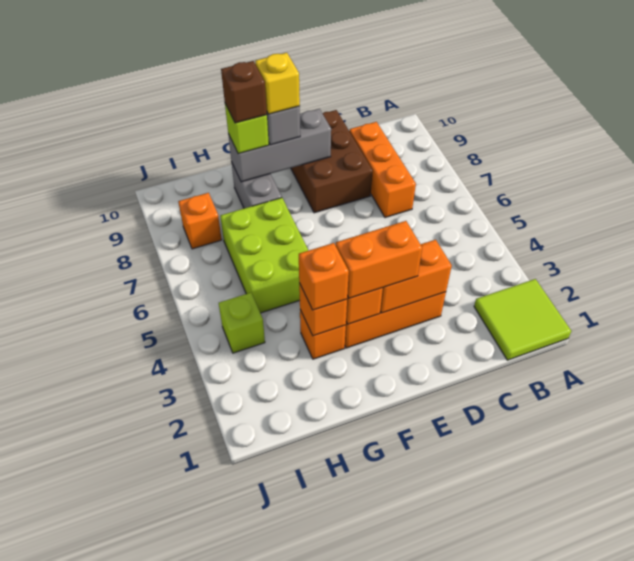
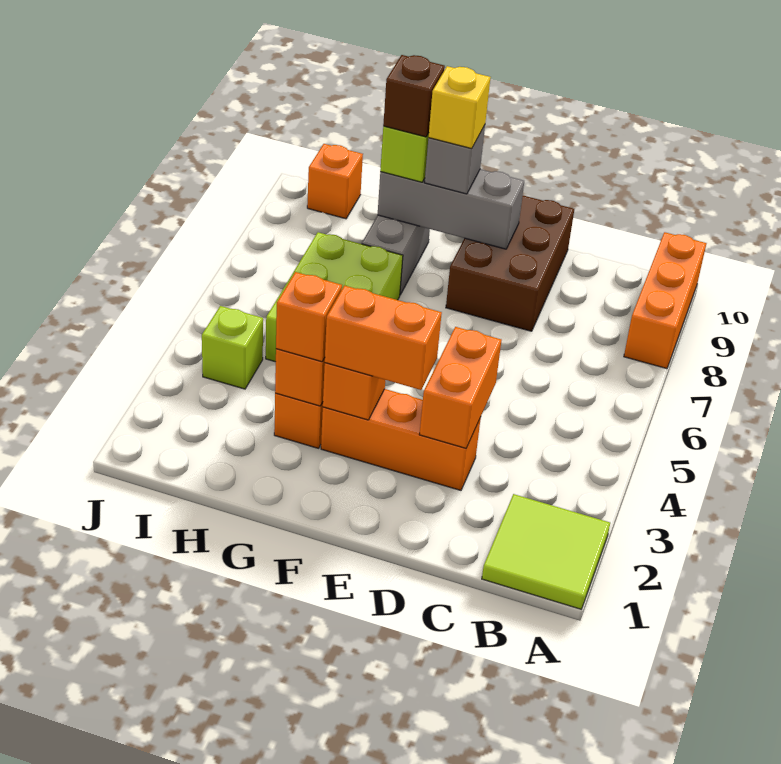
orange 1x3 brick [349,122,416,218] -> orange 1x3 brick moved to [624,232,706,369]
orange 1x2 brick [380,240,452,313] -> orange 1x2 brick turned to [419,327,501,448]
orange 1x1 brick [178,193,222,249] -> orange 1x1 brick moved to [307,144,363,219]

